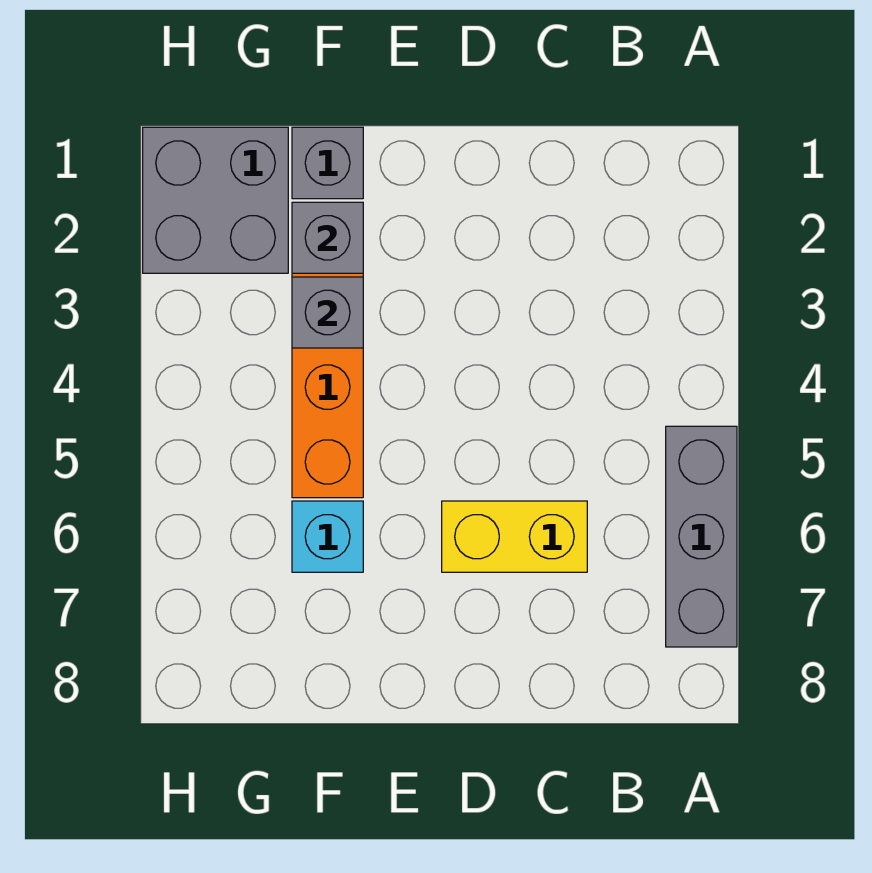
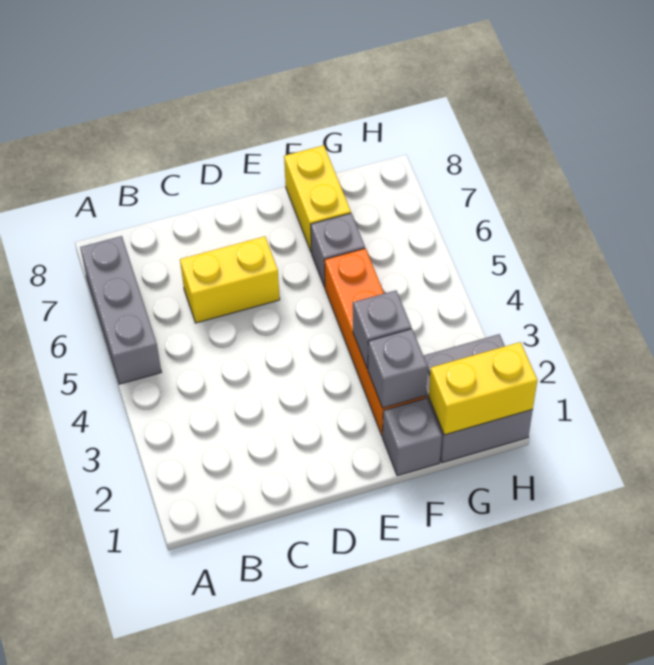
cyan 1x1 brick [292,501,363,572] -> grey 1x1 brick [311,213,365,287]
none -> yellow 1x2 brick [284,145,351,253]
none -> yellow 1x2 brick [429,342,537,435]

